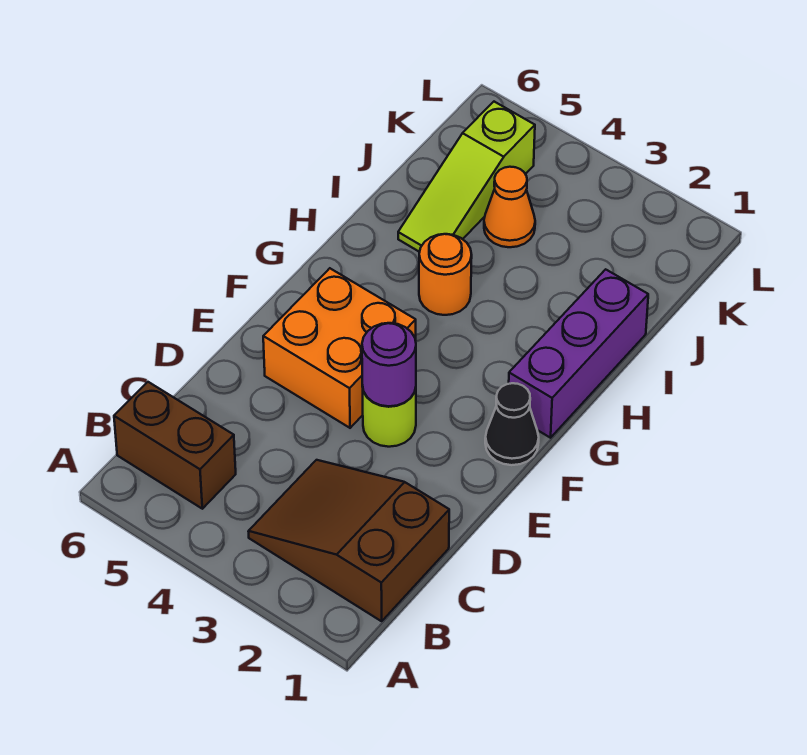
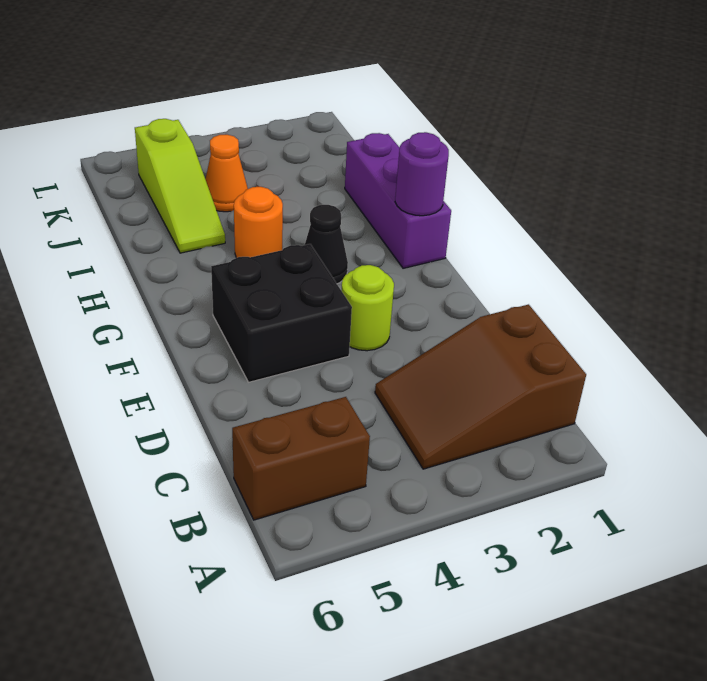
purple 1x1 round brick [362,323,416,406] -> purple 1x1 round brick moved to [395,132,449,216]
orange 2x2 brick [263,268,416,428] -> black 2x2 brick [211,244,352,382]
black 1x1 cone [485,383,539,465] -> black 1x1 cone moved to [305,205,348,284]

